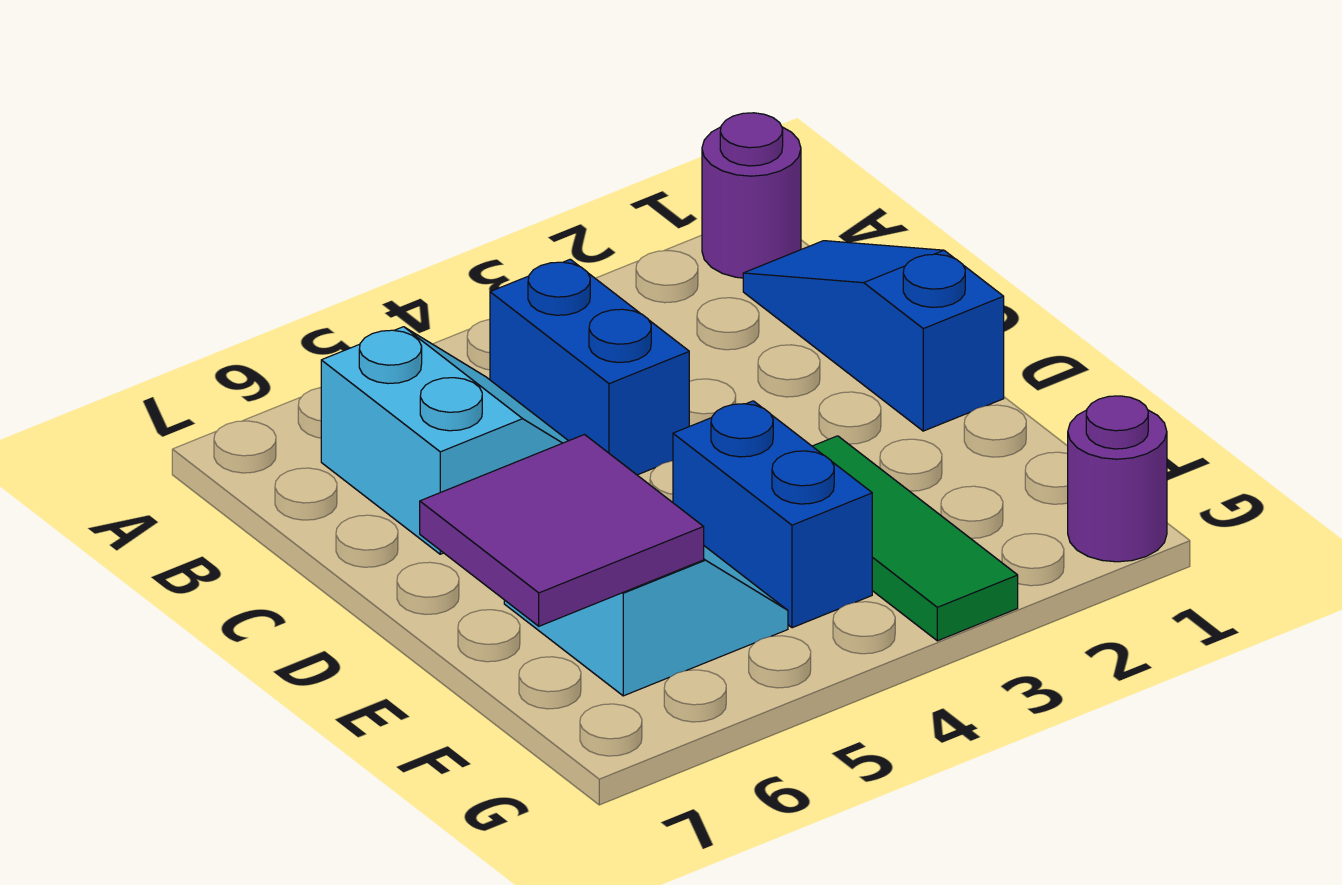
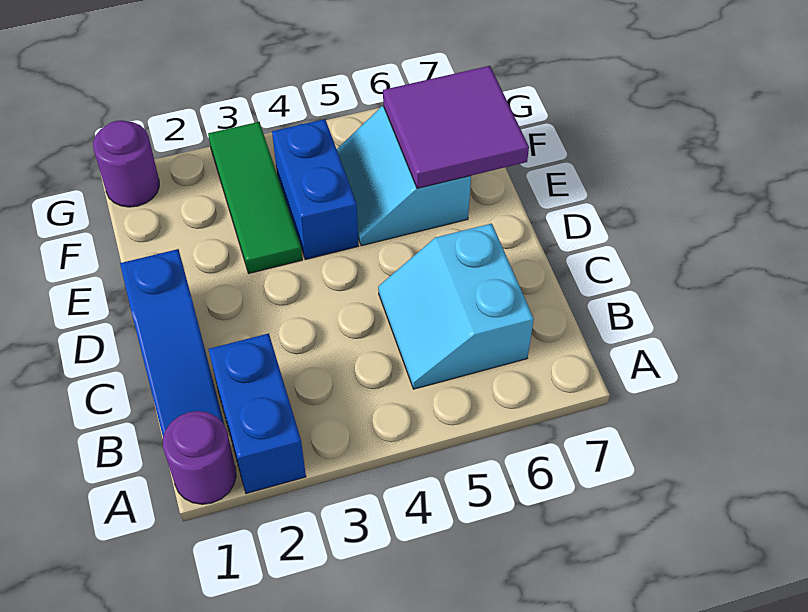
blue 1x2 brick [490,259,689,475] -> blue 1x2 brick moved to [209,333,306,494]

